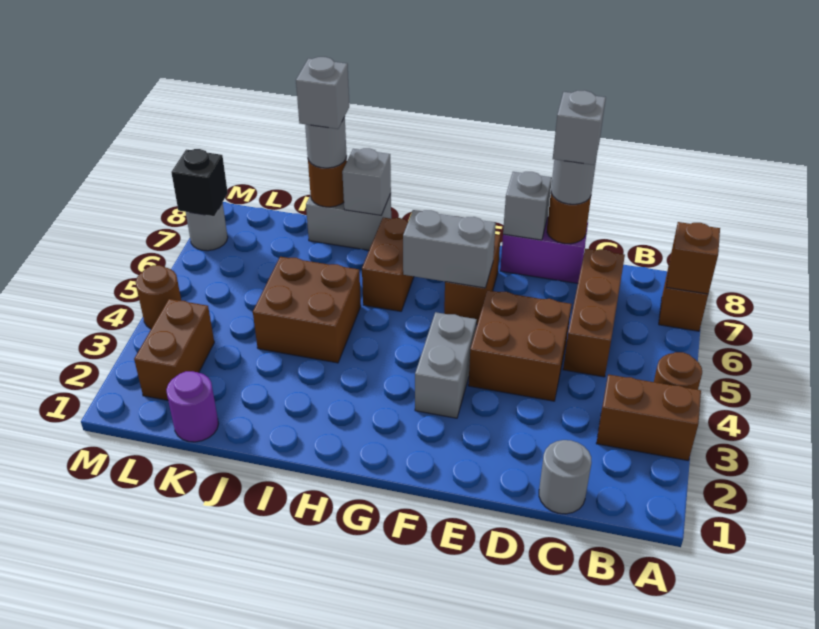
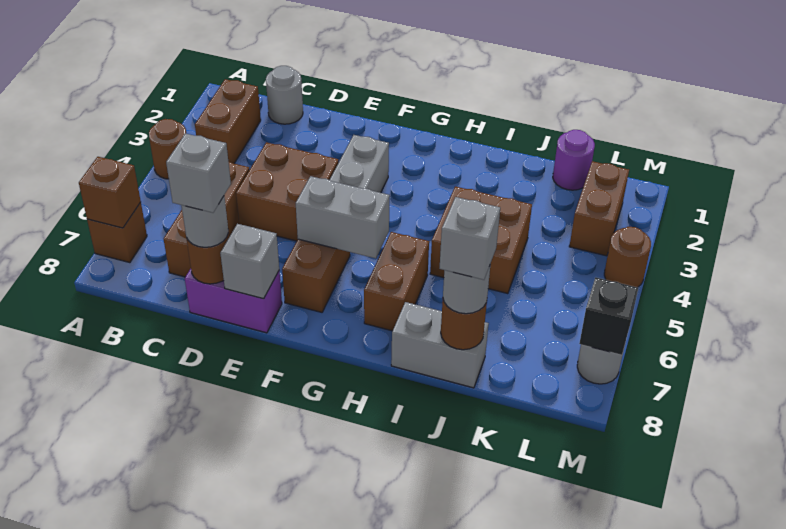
brown 1x2 brick [596,374,701,460] -> brown 1x2 brick turned to [195,79,261,163]
grey 1x1 brick [342,148,391,215] -> none

